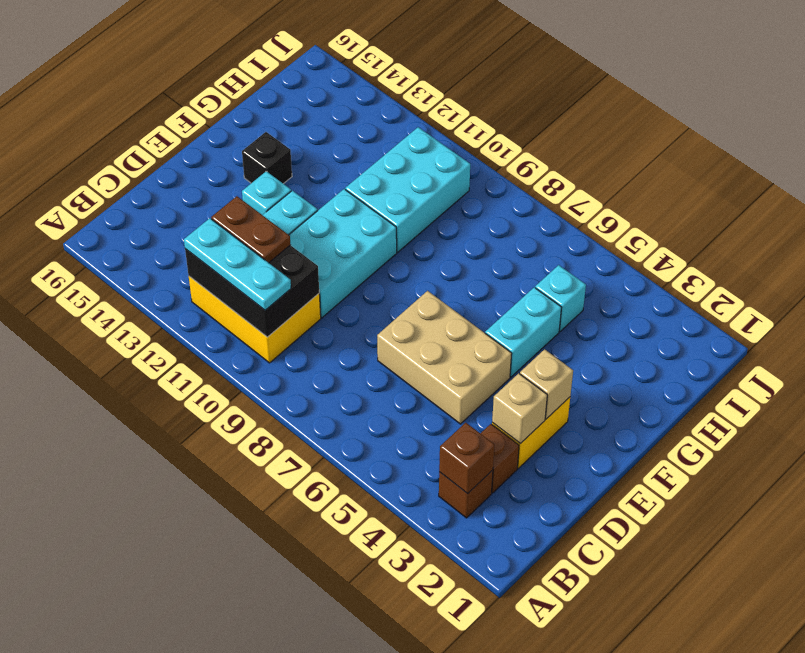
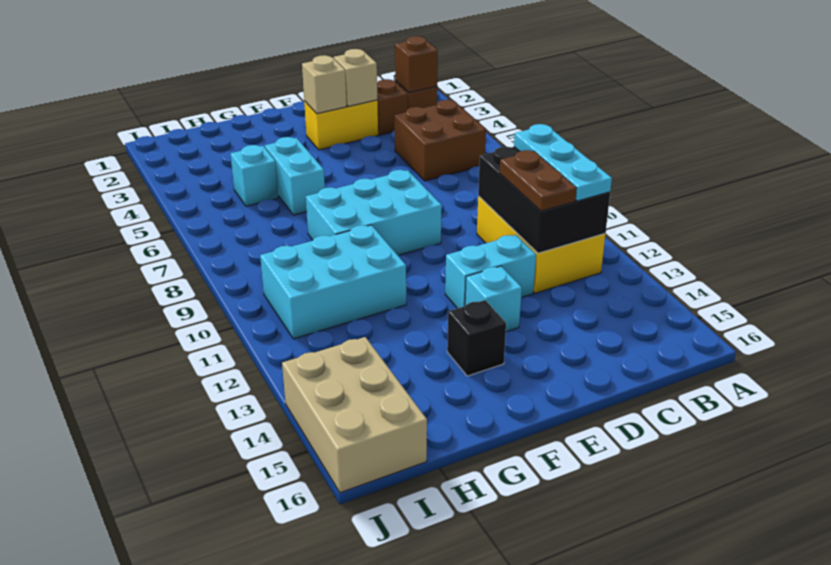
none -> brown 2x2 brick [394,100,486,181]
tan 2x3 brick [377,291,512,424] -> tan 2x3 brick moved to [282,337,427,493]
cyan 2x3 brick [289,189,397,318] -> cyan 2x3 brick moved to [306,170,442,255]
cyan 1x2 brick [485,287,562,377] -> cyan 1x2 brick turned to [265,137,325,215]

